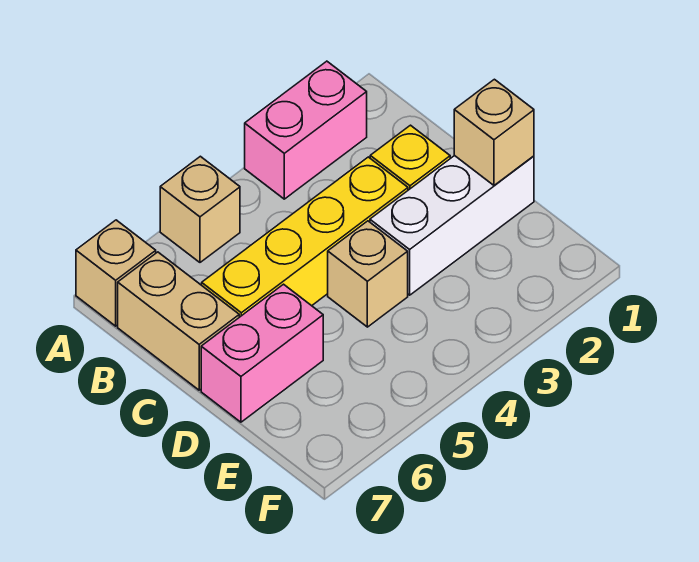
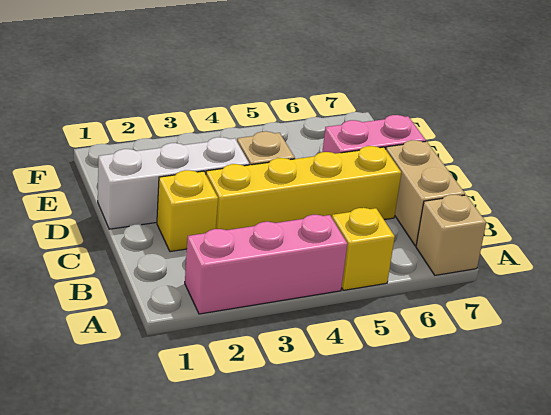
pink 1x2 brick [245,61,367,199] -> pink 1x3 brick [185,215,347,314]
tan 1x1 brick [160,156,240,262] -> yellow 1x1 brick [332,208,395,290]
tan 1x1 brick [454,79,534,185] -> none

